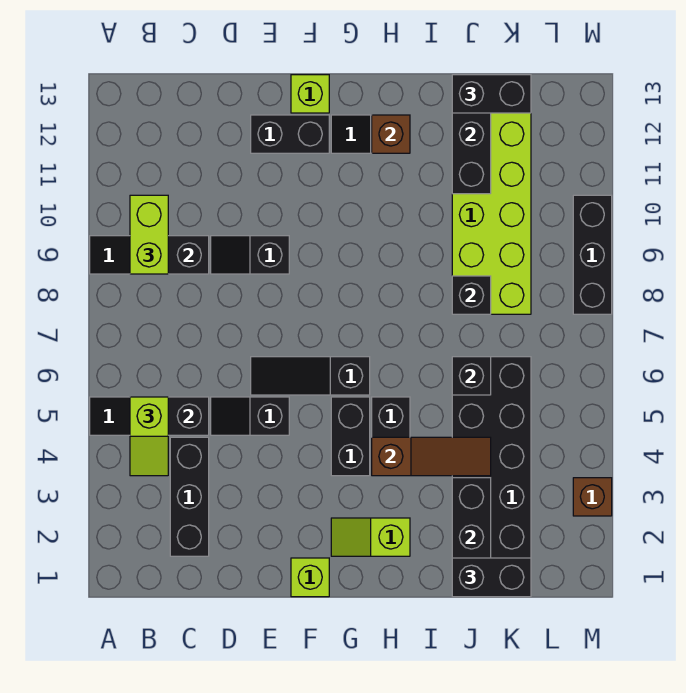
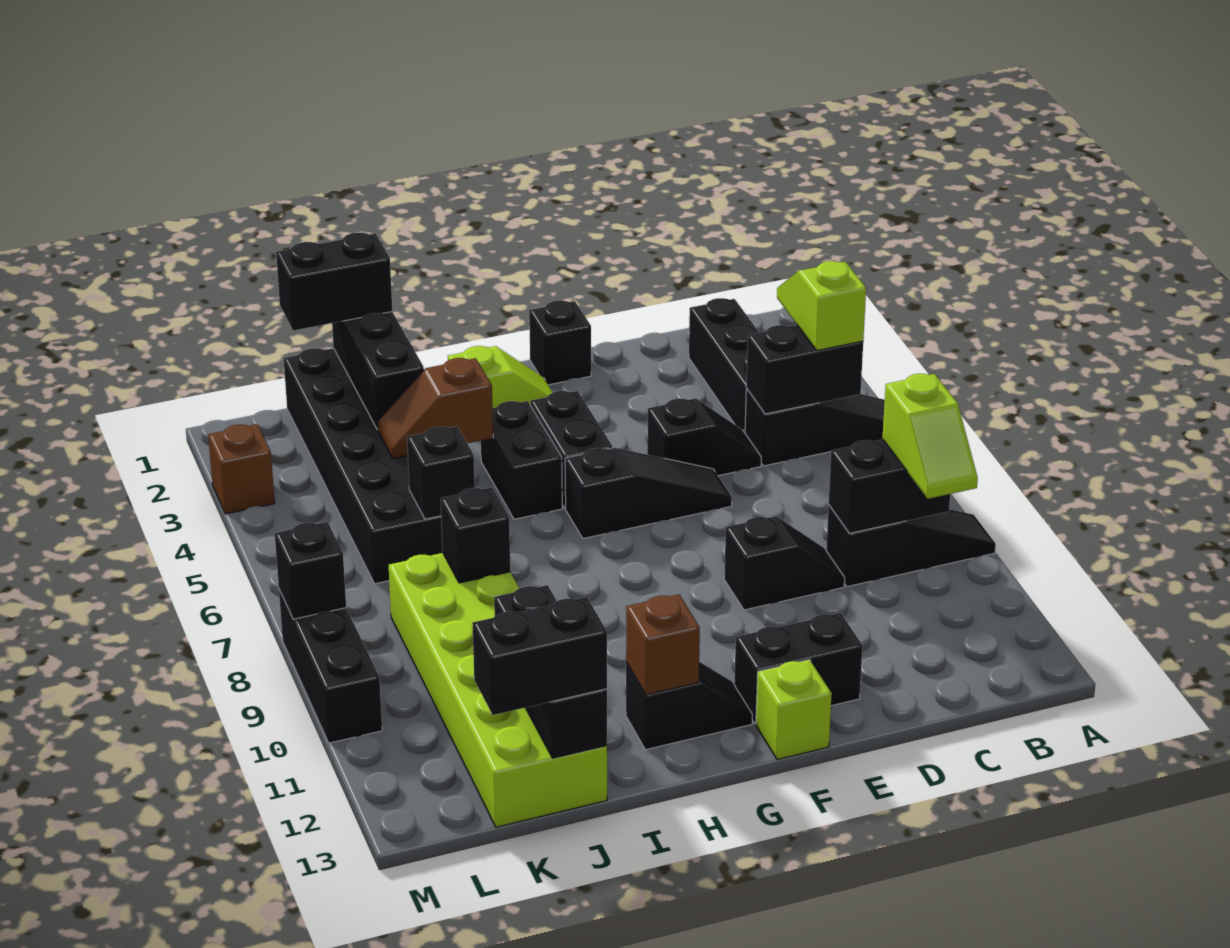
lime 1x2 brick [130,195,168,274] -> lime 1x2 slope [882,374,978,499]
lime 1x1 brick [291,558,329,597] -> black 1x1 brick [529,301,591,385]
brown 1x3 slope [372,437,491,476] -> brown 1x2 slope [377,358,493,459]
none -> black 1x1 brick [275,522,346,619]

